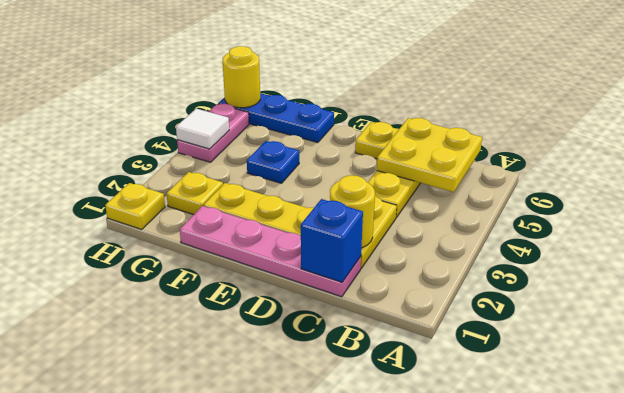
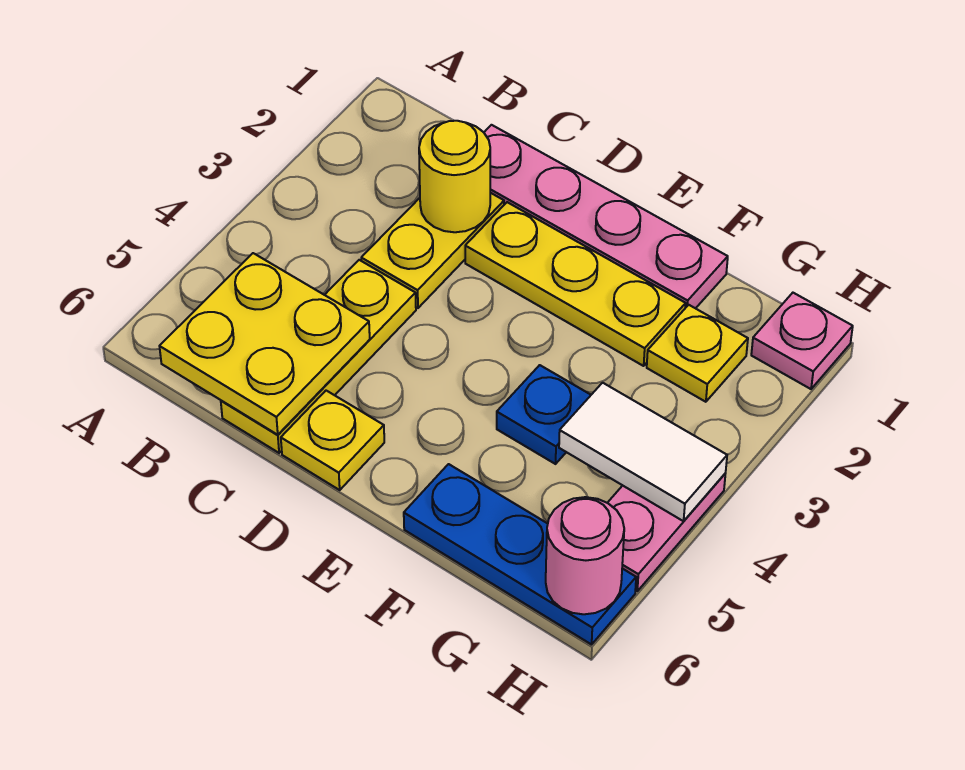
blue 1x1 brick [301,199,363,282] -> none
yellow 1x1 plate [105,183,165,229] -> pink 1x1 plate [751,293,853,389]
white 1x1 tile [176,109,229,149] -> white 1x2 tile [559,383,727,521]
yellow 1x1 round brick [223,46,260,108] -> pink 1x1 round brick [546,497,624,614]

